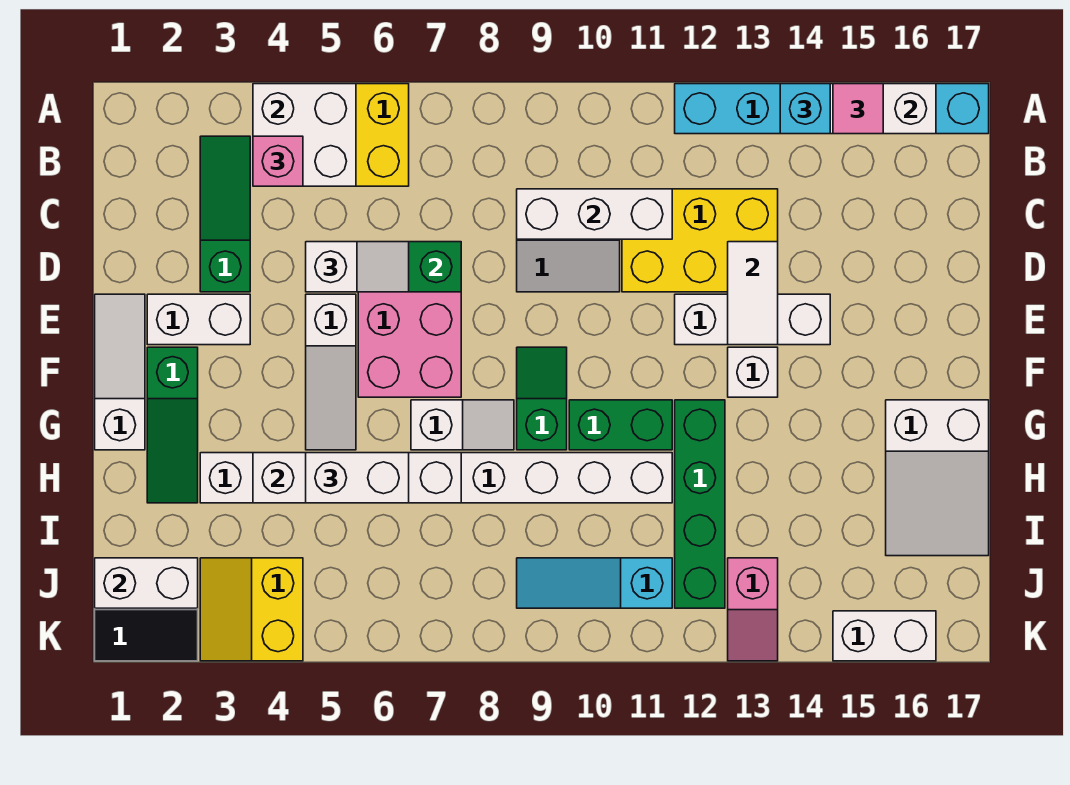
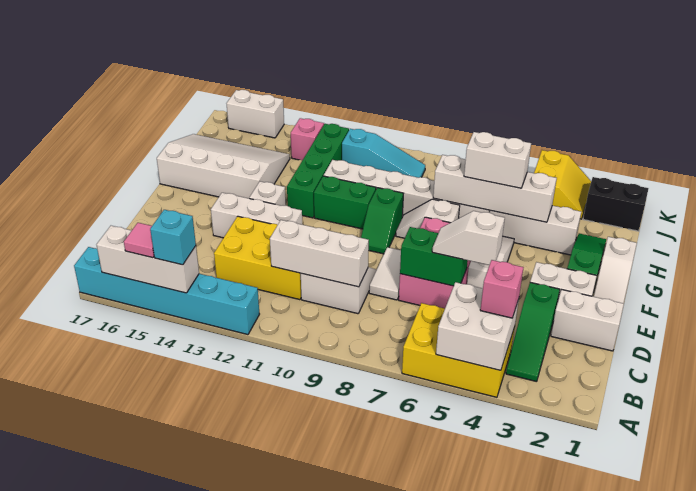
white 1x2 tile [728,242,778,345] -> white 1x2 tile moved to [369,247,401,300]
white 2x3 slope [886,400,989,556] -> white 3x4 slope [157,134,290,198]
white 1x2 brick [95,558,198,608] -> white 1x2 brick moved to [551,290,624,351]

